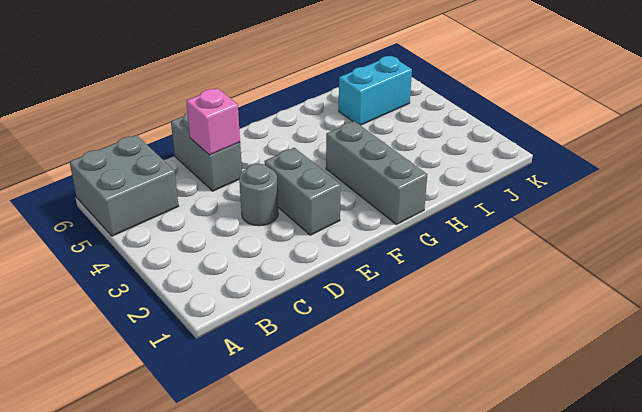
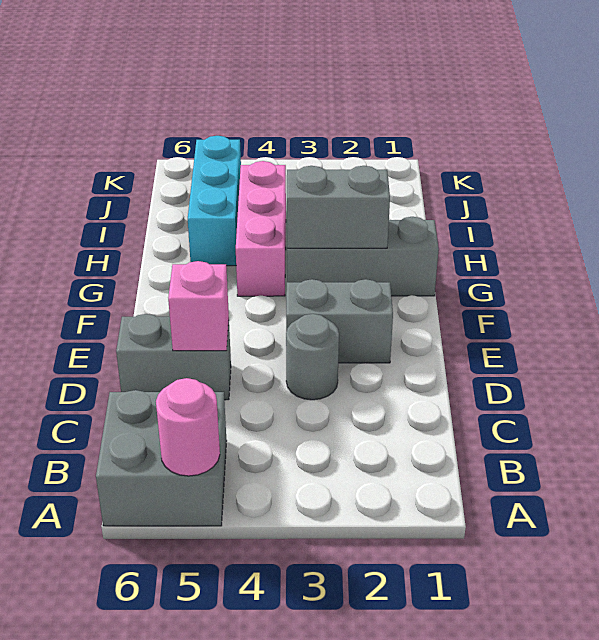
none -> pink 1x1 round brick [156,378,220,476]
none -> grey 1x2 brick [287,166,390,248]
none -> pink 1x3 brick [236,161,286,296]
cyan 1x2 brick [339,56,412,125] -> cyan 1x3 brick [188,136,241,266]

